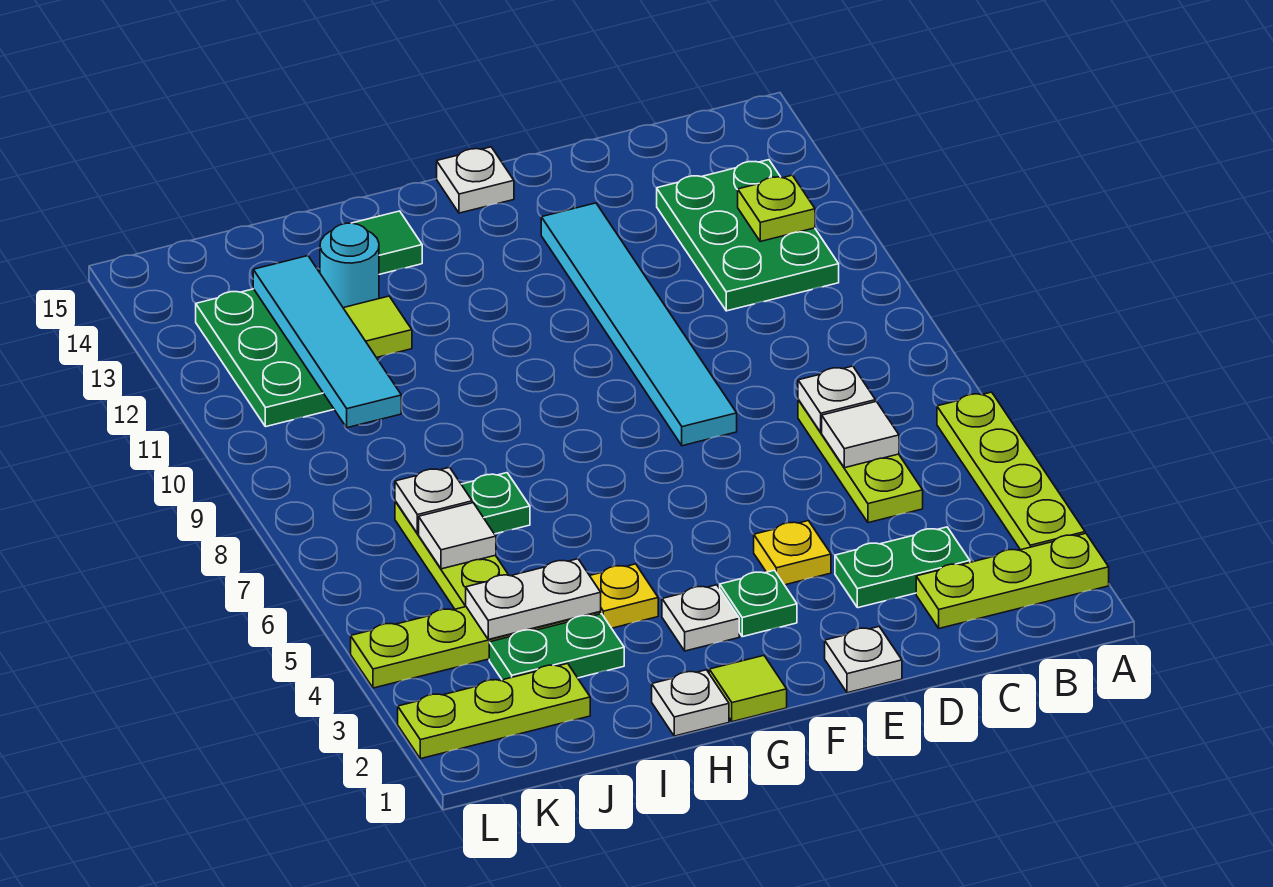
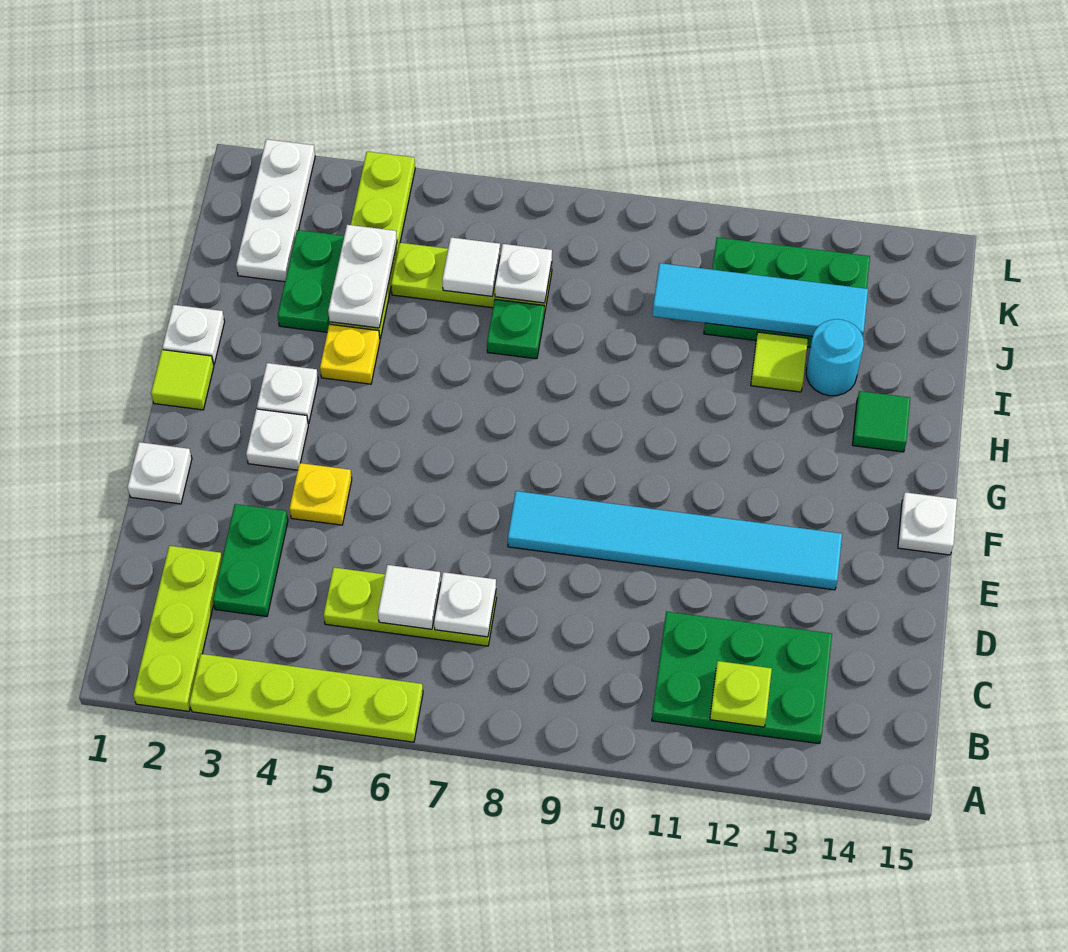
green 1x1 plate [720,570,797,637] -> white 1x1 plate [246,409,308,470]
lime 1x3 plate [398,663,590,759] -> white 1x3 plate [236,139,315,282]

